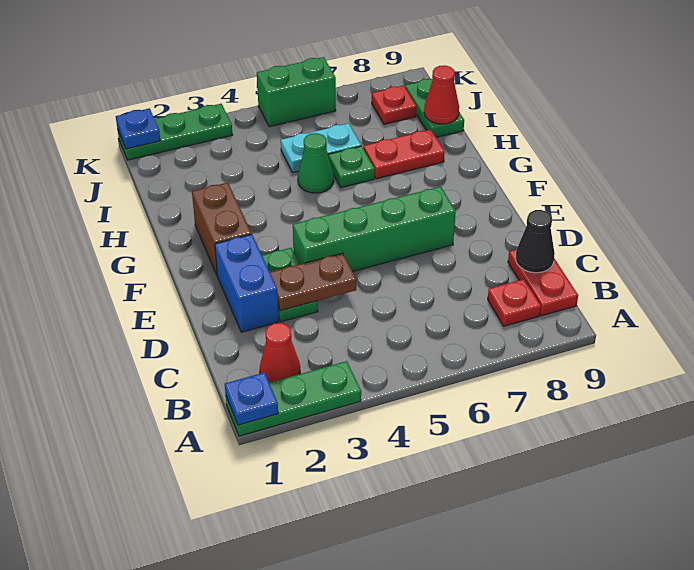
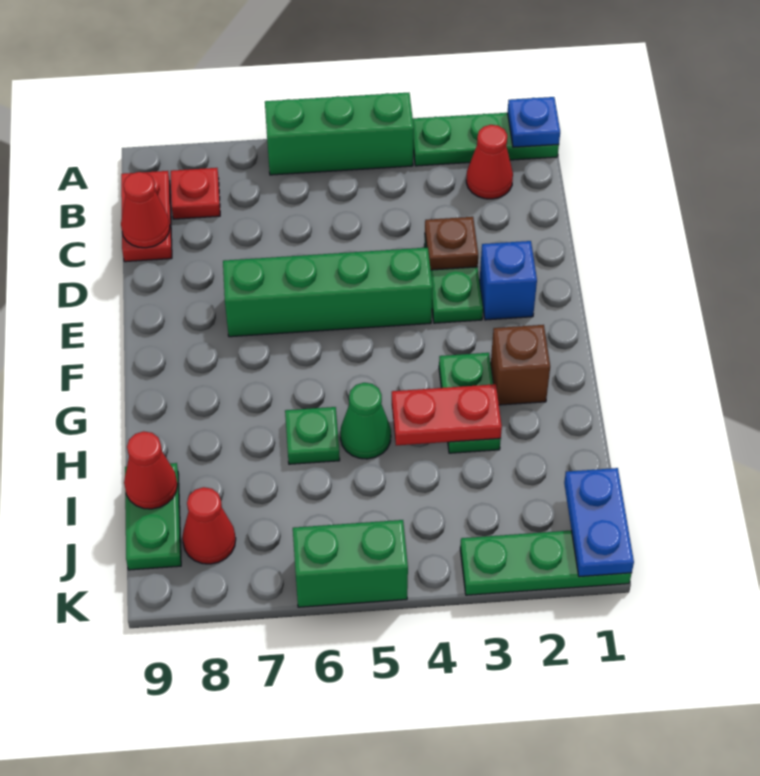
none -> green 1x3 brick [265,93,414,175]
black 1x1 cone [516,210,555,273] -> red 1x1 cone [121,172,170,248]
blue 1x2 brick [215,234,279,332] -> blue 1x1 brick [480,241,537,320]
brown 1x2 plate [270,253,356,311] -> brown 1x1 plate [425,217,478,270]
brown 1x2 brick [192,183,252,276] -> brown 1x1 brick [491,325,550,405]
none -> green 1x2 plate [439,353,501,453]
red 1x2 plate [363,129,445,179] -> red 1x2 plate moved to [392,384,502,446]
cyan 1x2 plate [281,123,361,172] -> none
red 1x1 plate [372,86,417,124] -> red 1x1 cone [182,487,236,564]
blue 1x1 plate [116,108,160,149] -> blue 1x2 plate [564,468,634,577]

